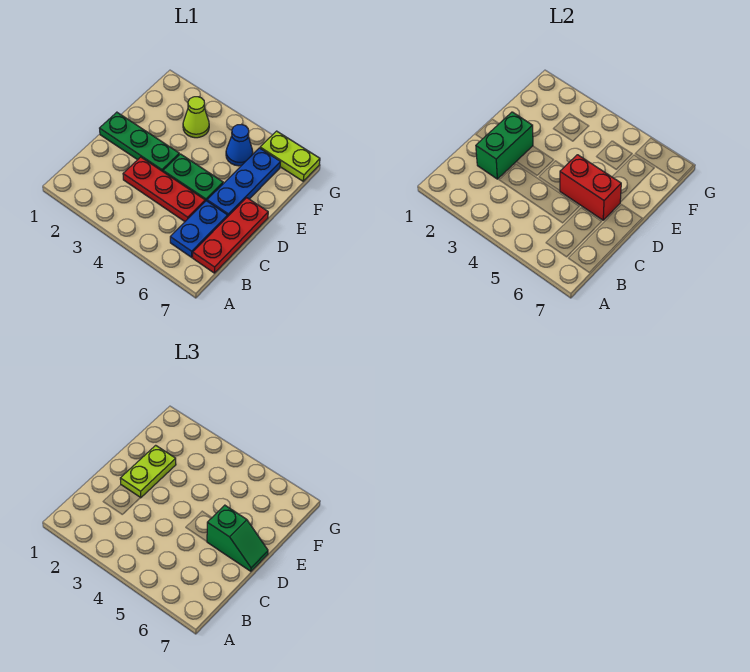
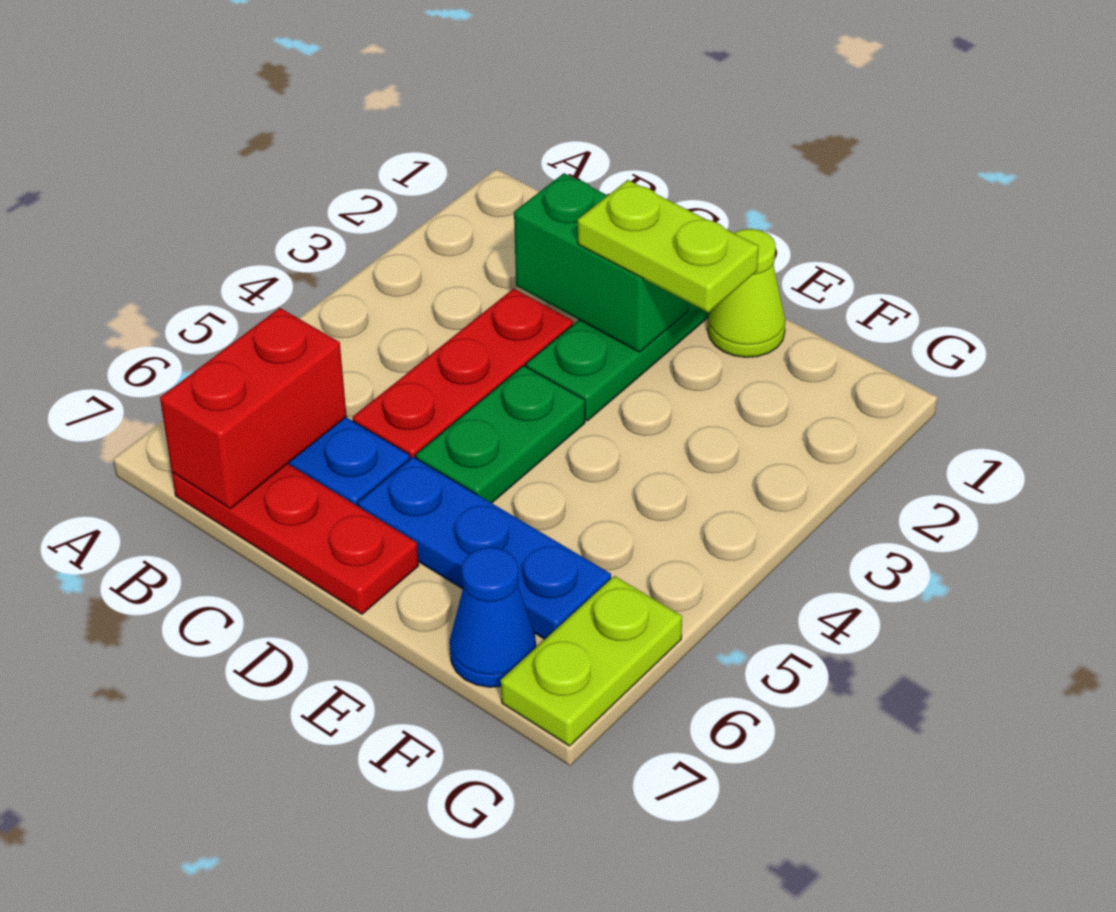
red 1x2 brick [560,155,621,220] -> red 1x2 brick moved to [160,308,347,509]
green 1x2 slope [207,505,268,571] -> none
lime 1x1 cone [183,97,209,138] -> lime 1x1 cone moved to [708,229,785,357]
blue 1x1 cone [226,124,253,166] -> blue 1x1 cone moved to [450,548,536,687]

